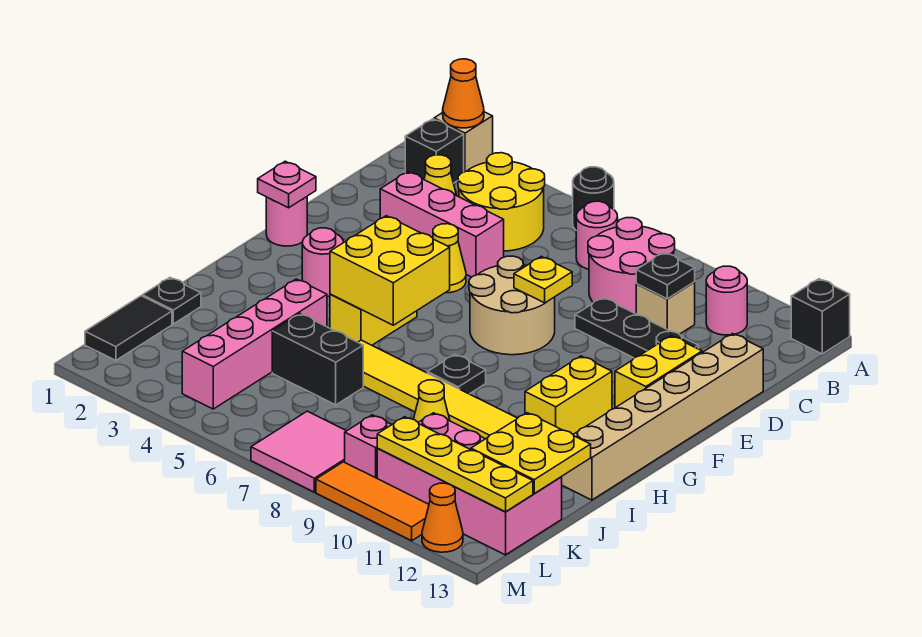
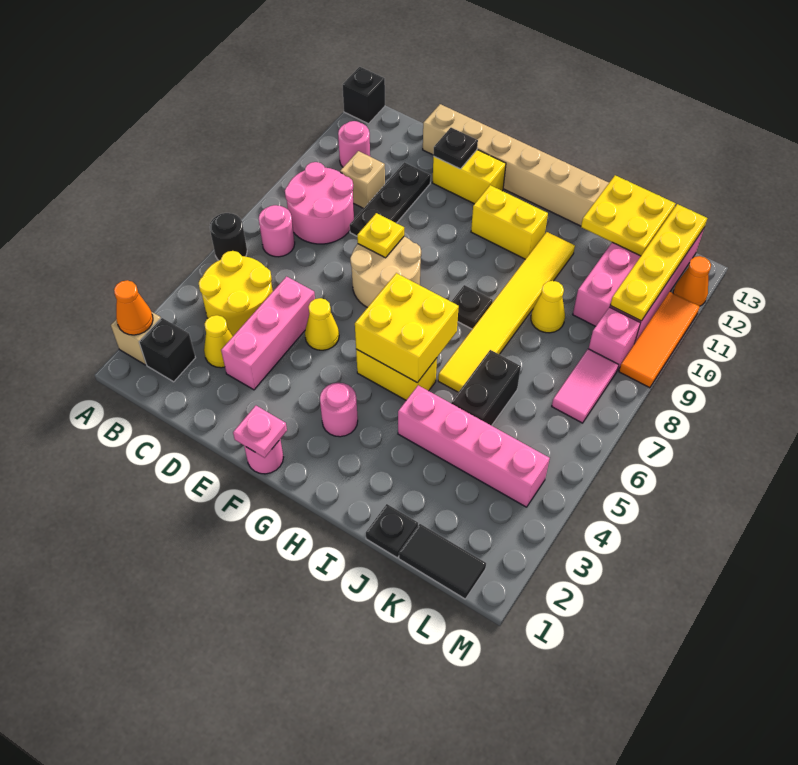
black 1x1 plate [636,252,695,299] -> black 1x1 plate moved to [433,128,478,169]
pink 2x2 tile [251,411,346,492] -> pink 1x2 tile [552,349,618,423]

